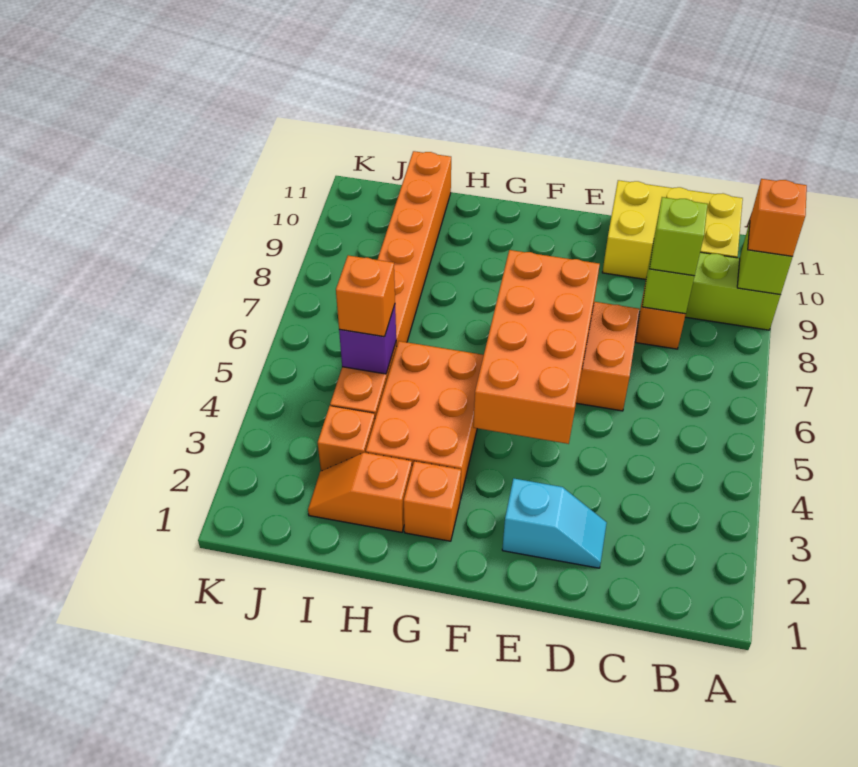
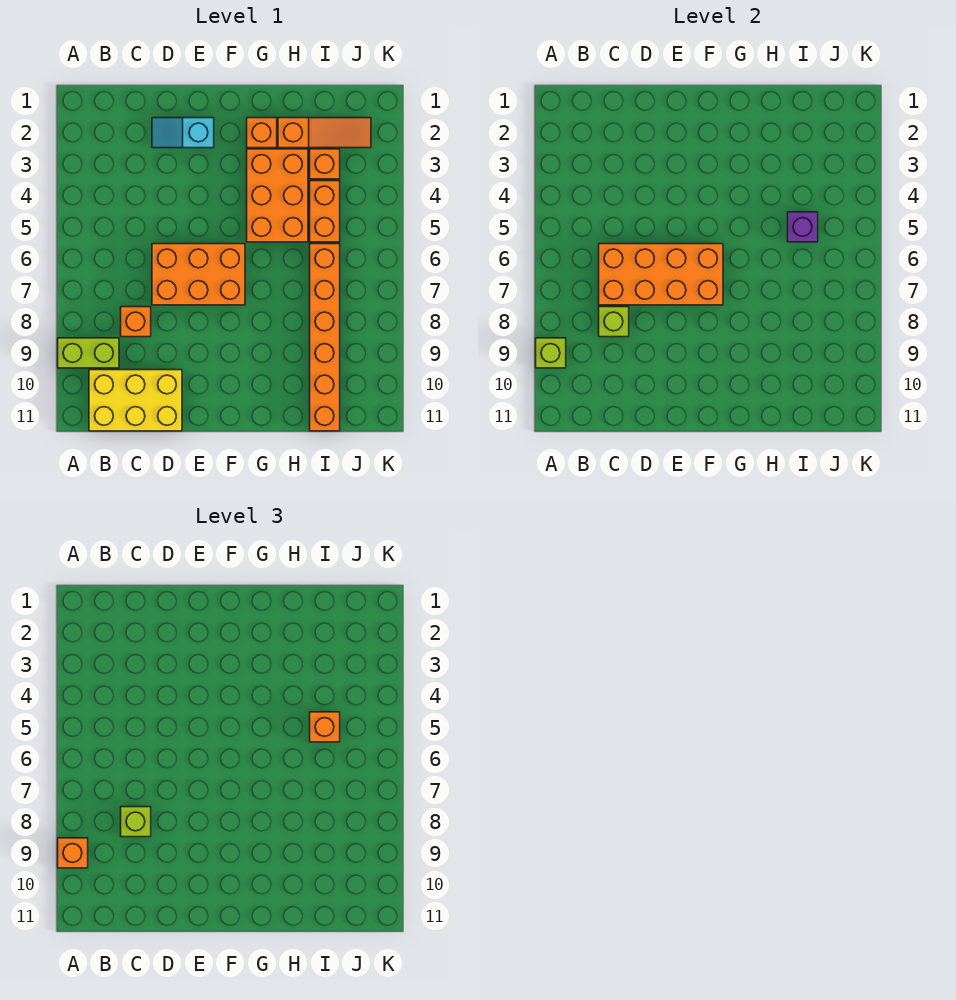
orange 2x4 brick [473,250,600,444] -> orange 2x4 brick turned to [599,244,723,305]
orange 1x2 slope [308,453,412,532] -> orange 1x3 slope [278,118,371,148]

